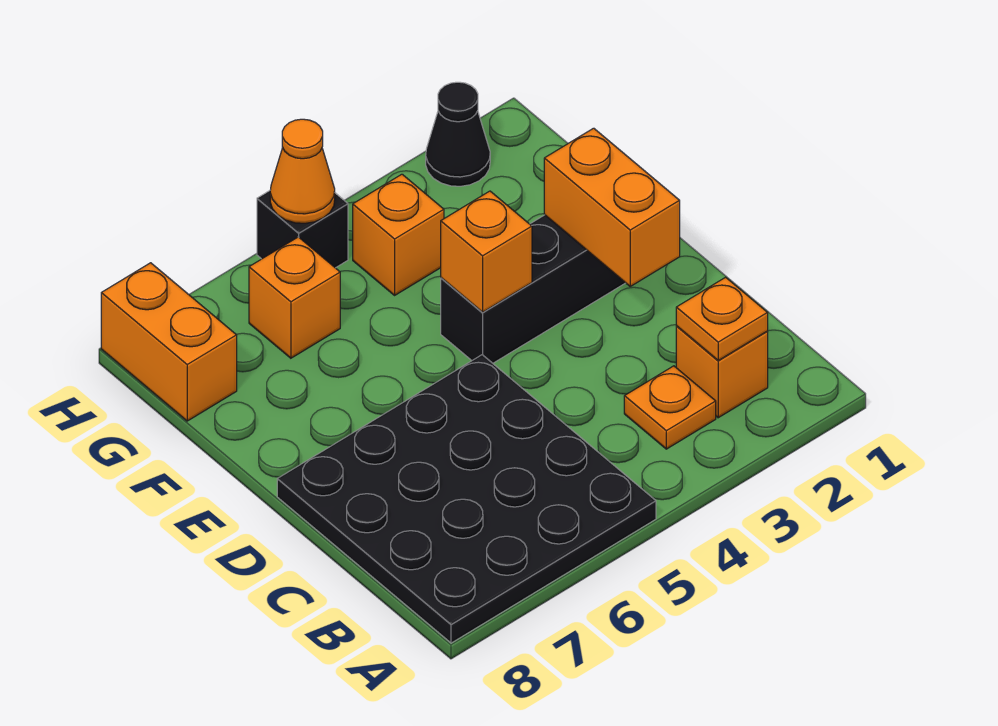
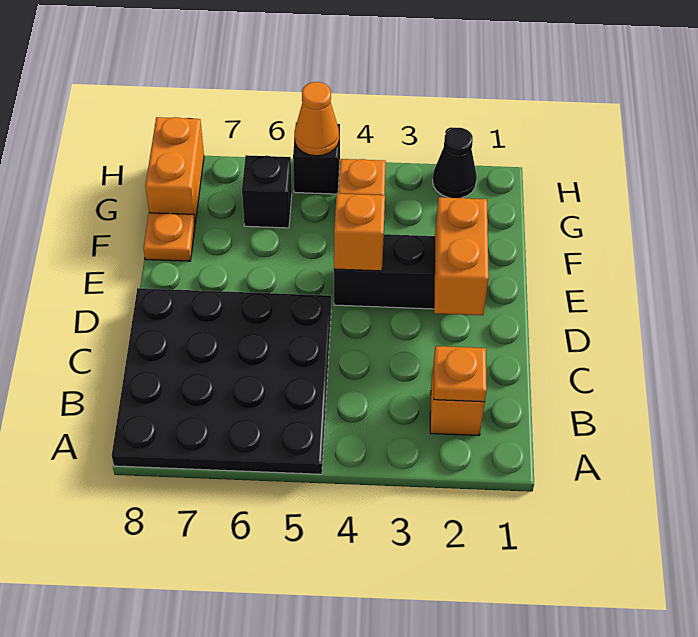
orange 1x1 plate [624,366,716,449] -> orange 1x1 plate moved to [143,213,195,261]
orange 1x1 brick [249,237,340,358] -> black 1x1 brick [242,155,292,228]

